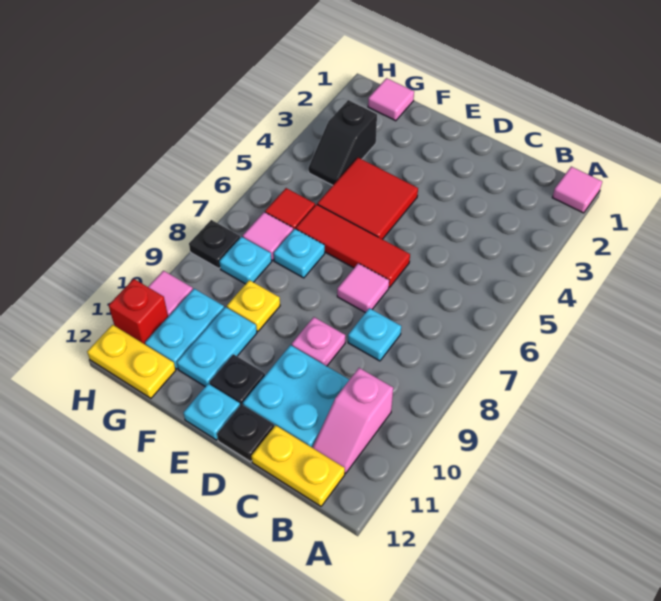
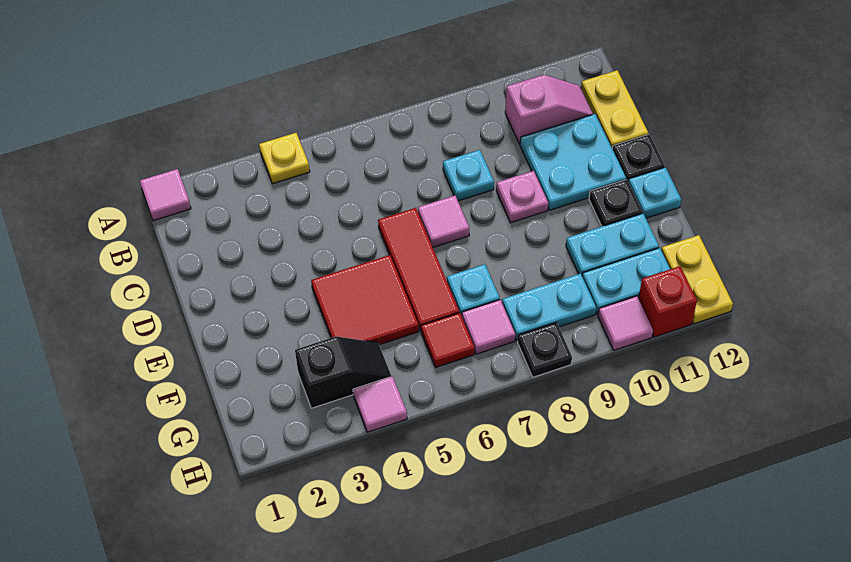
yellow 1x1 plate [227,280,280,332] -> yellow 1x1 plate moved to [259,133,310,184]
pink 1x1 tile [368,78,414,121] -> pink 1x1 tile moved to [353,376,407,432]
cyan 1x1 plate [219,237,272,284] -> cyan 1x2 plate [502,274,596,341]

